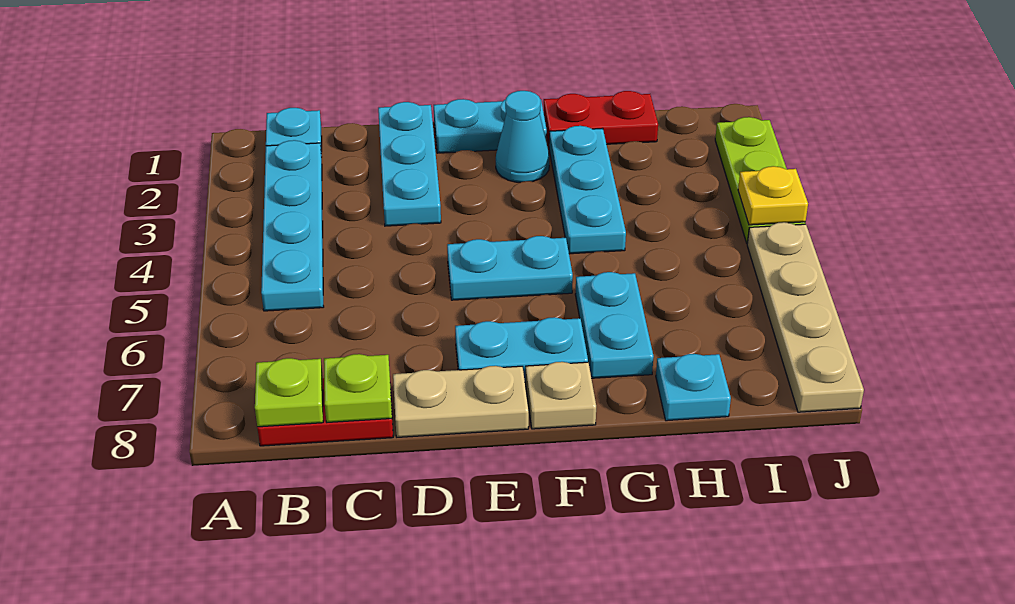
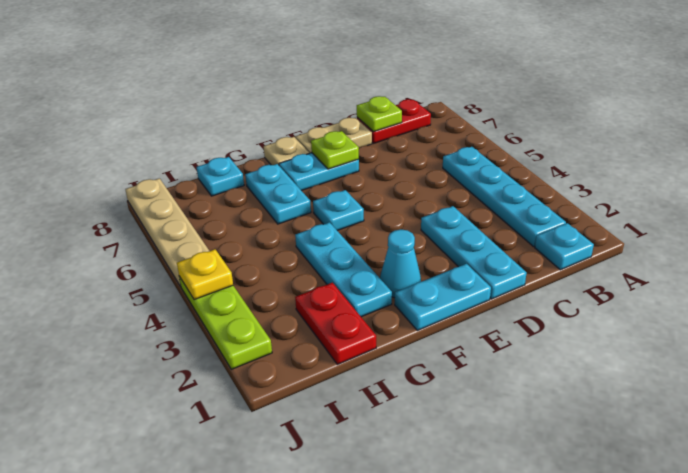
lime 1x1 plate [255,358,323,427] -> lime 1x1 plate moved to [311,131,359,169]
cyan 1x2 plate [447,236,573,300] -> cyan 1x1 plate [313,190,364,231]
red 1x2 plate [543,91,658,145] -> red 1x2 plate turned to [295,283,376,364]

